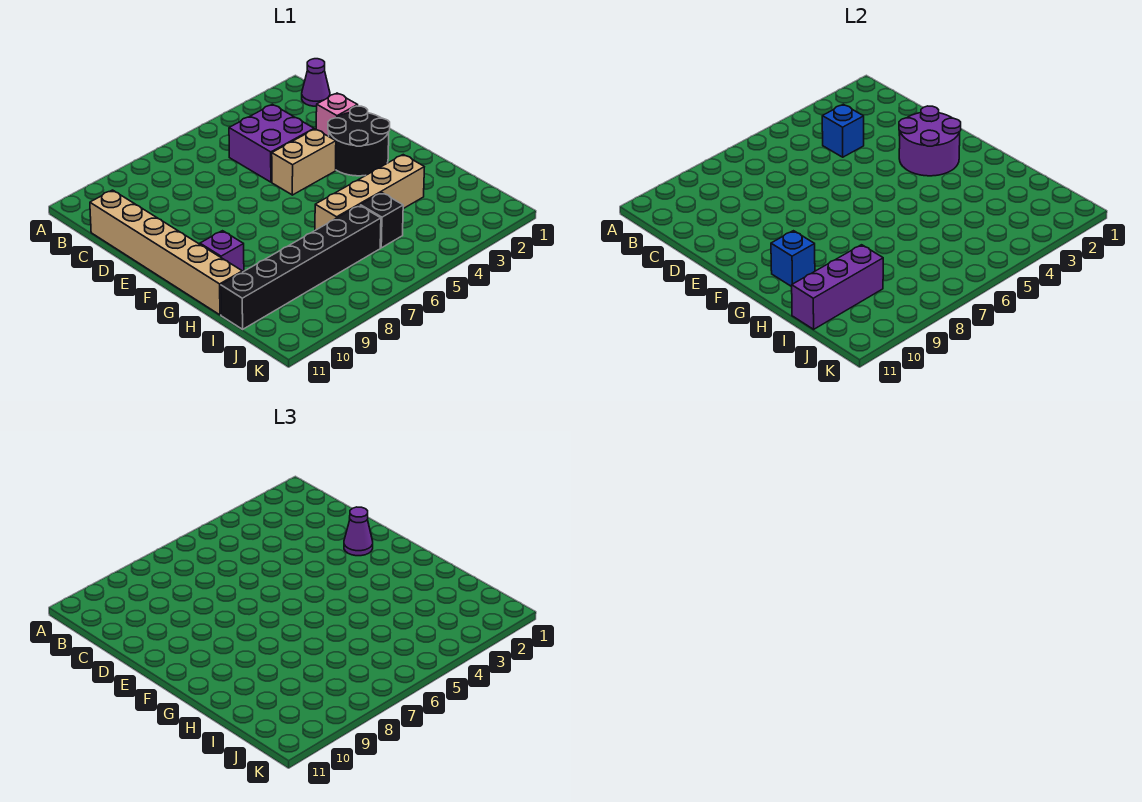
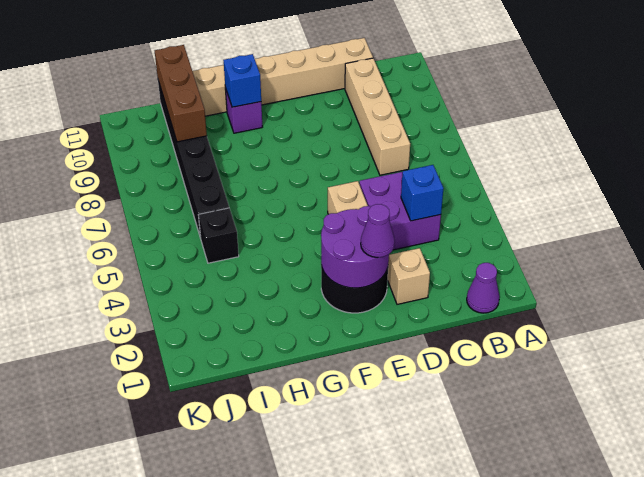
pink 1x1 brick [316,93,358,136] -> tan 1x1 brick [388,248,430,304]
tan 1x4 brick [315,155,424,230] -> tan 1x4 brick moved to [345,58,410,175]
purple 1x3 brick [792,245,883,329] -> brown 1x3 brick [155,45,207,142]

